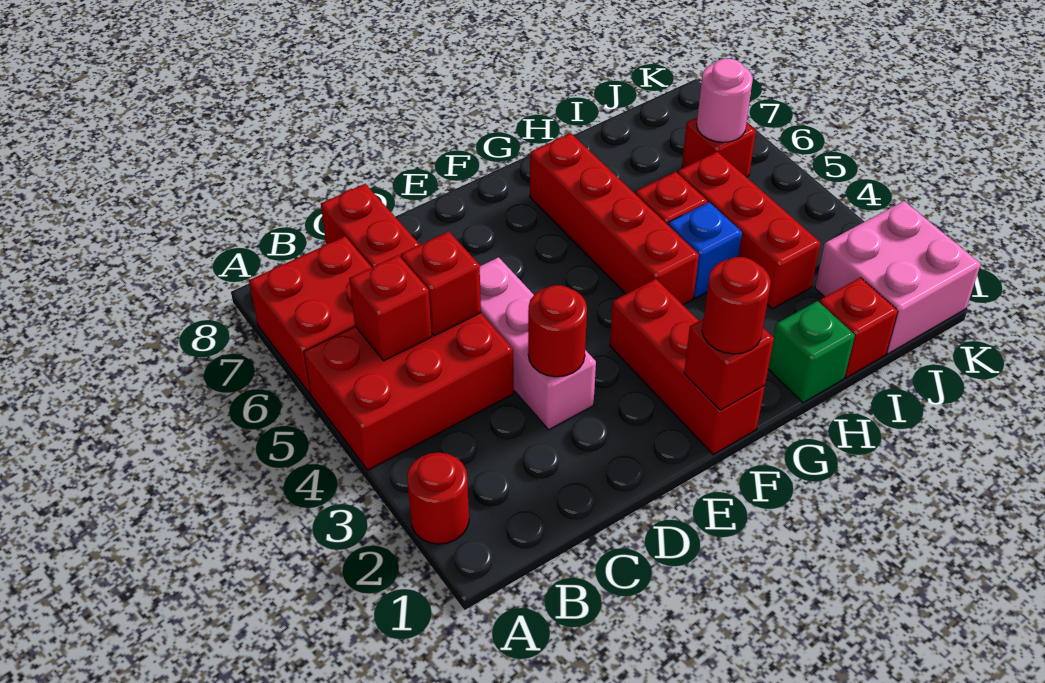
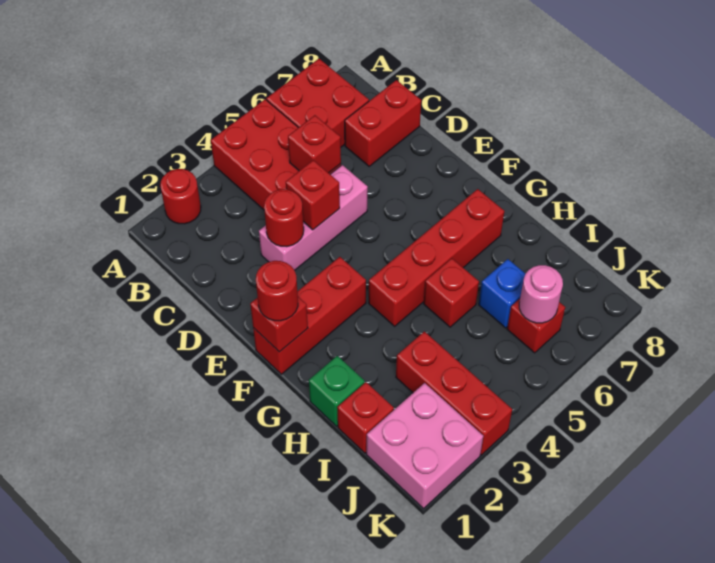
red 1x1 brick [349,255,432,361] -> red 1x1 brick moved to [286,160,340,230]
blue 1x1 brick [668,202,742,298] -> blue 1x1 brick moved to [479,259,525,328]
red 1x3 brick [678,152,821,309] -> red 1x3 brick turned to [396,331,512,455]

